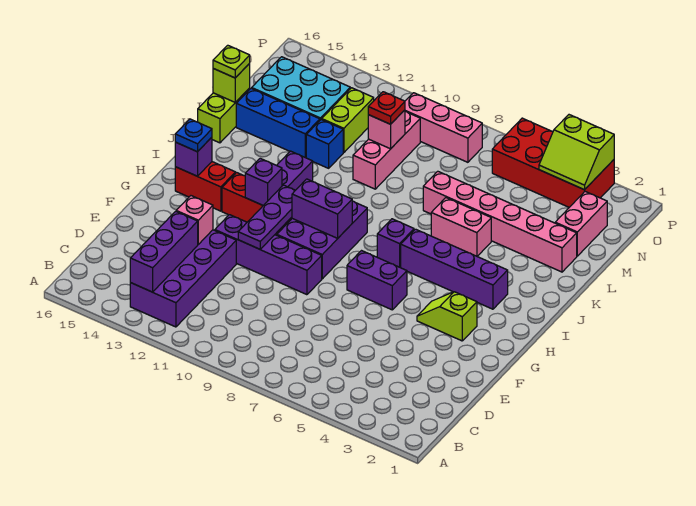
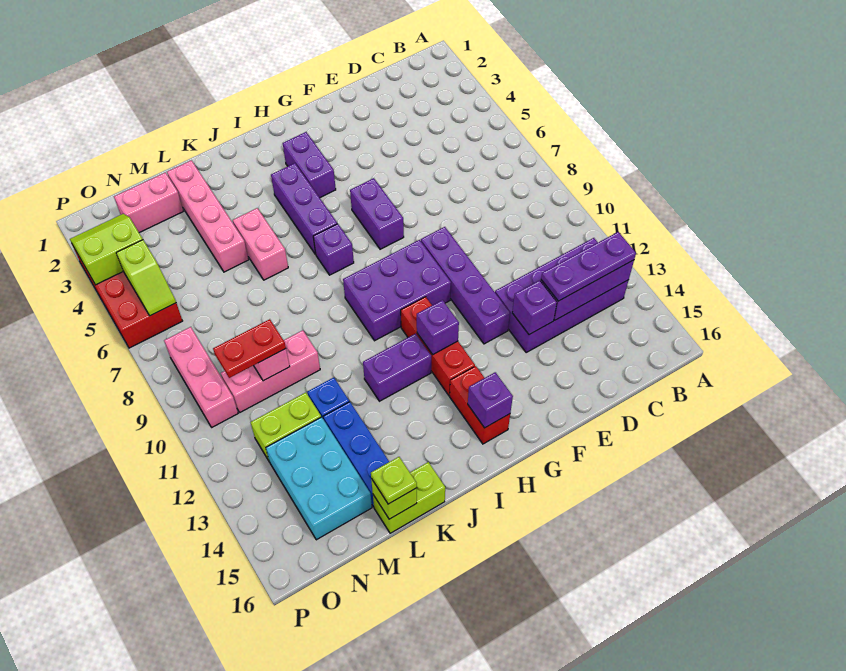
pink 1x1 brick [176,196,213,244] -> purple 1x1 brick [512,280,557,335]
purple 1x3 plate [238,185,295,249] -> purple 1x3 plate moved to [541,232,636,301]
lime 1x2 slope [417,292,477,341] -> lime 1x2 slope moved to [116,240,176,316]
purple 1x2 brick [292,179,352,238] -> purple 1x2 brick moved to [283,132,336,198]
blue 1x1 plate [175,119,212,152] -> none
purple 1x4 brick [401,229,508,309] -> purple 1x3 brick [271,163,337,254]
pink 1x6 brick [423,171,577,272] -> pink 1x4 brick [167,160,249,272]
red 1x1 plate [368,92,405,124] -> red 1x2 plate [213,319,286,378]
lime 2x2 slope [539,115,614,190] -> lime 2x2 slope turned to [70,214,143,285]

